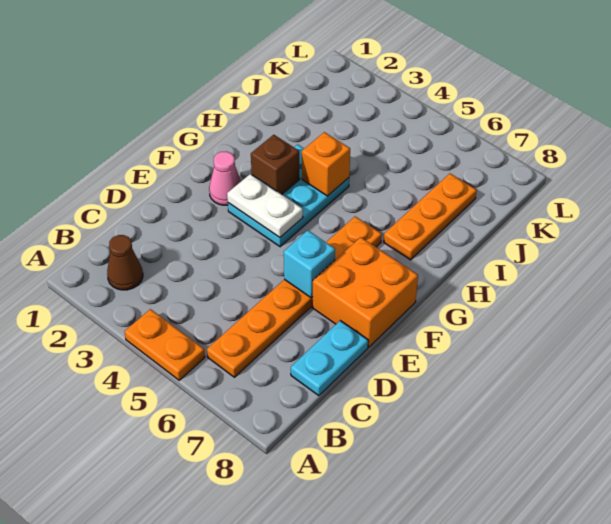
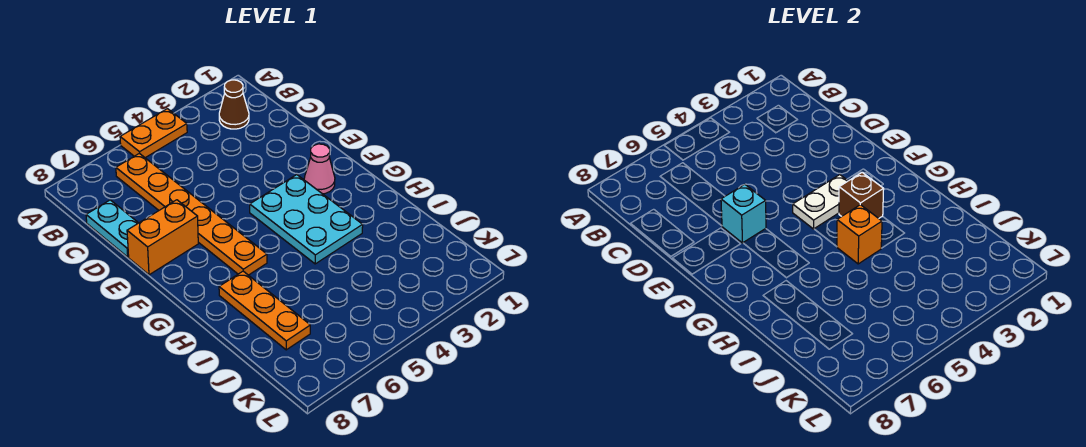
orange 2x2 brick [312,237,418,347] -> orange 1x2 brick [127,200,198,275]

